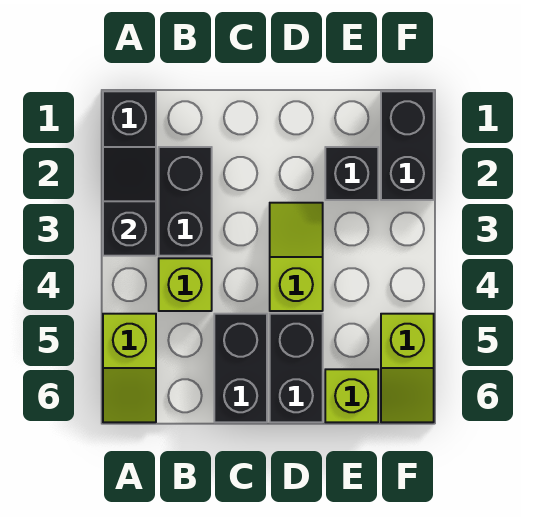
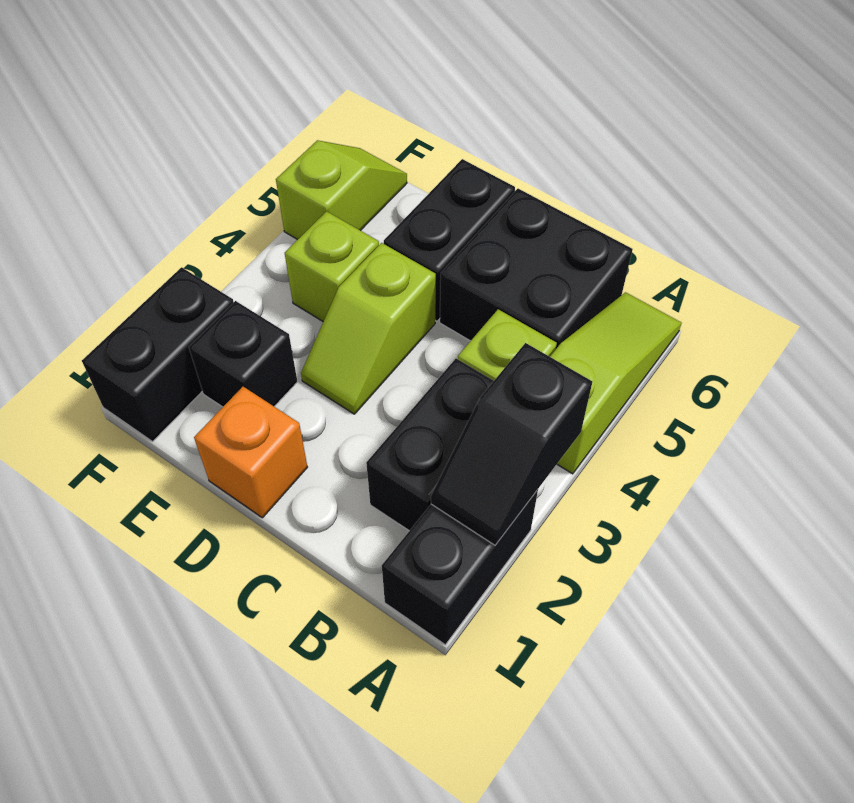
lime 1x2 slope [103,314,156,422] -> lime 1x3 slope [550,292,682,474]
black 1x2 brick [214,314,267,422] -> black 2x2 brick [440,189,633,349]
none -> orange 1x1 brick [194,387,307,518]
lime 1x1 brick [325,369,378,422] -> lime 1x1 brick moved to [285,211,379,322]

